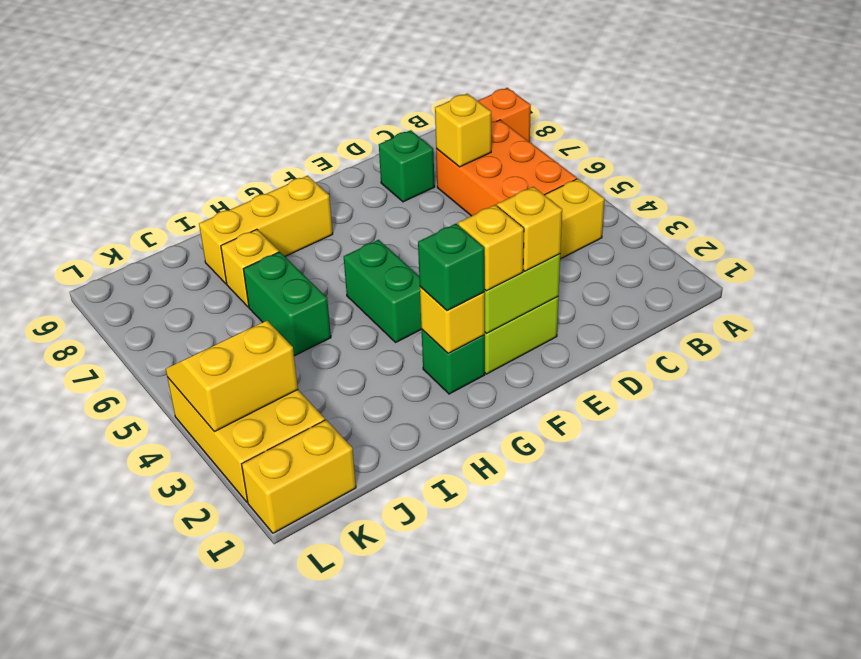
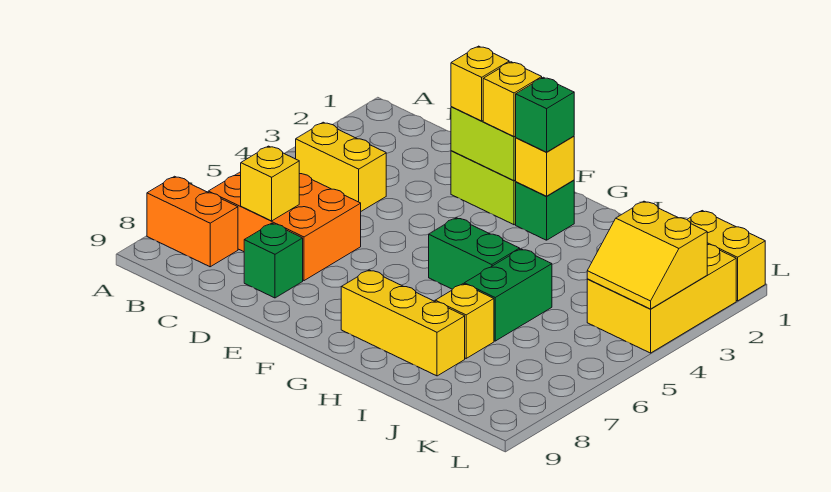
orange 2x3 brick [436,120,577,216] -> orange 2x3 brick turned to [208,172,361,281]
green 1x2 brick [344,240,422,342] -> green 1x2 brick turned to [429,218,520,289]

